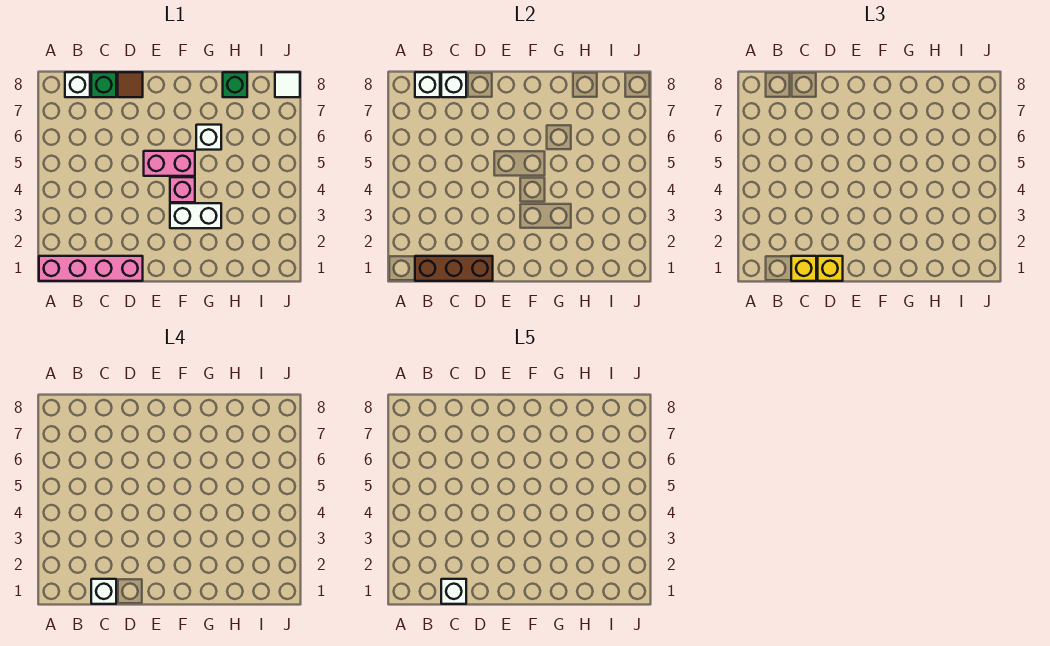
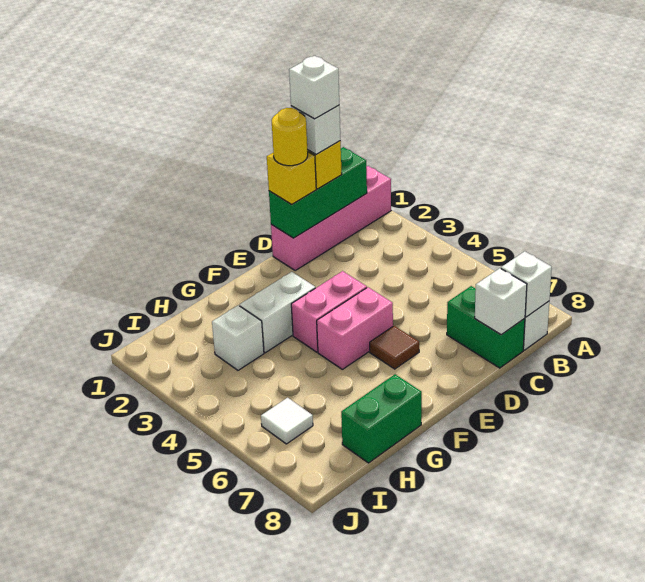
brown 1x3 brick [415,256,493,281] -> green 1x3 brick [269,147,367,238]
green 1x1 brick [91,72,116,97] -> green 1x2 brick [447,286,525,368]
none -> yellow 1x1 round brick [272,108,308,166]
brown 1x1 tile [118,72,143,97] -> brown 1x1 tile moved to [370,326,419,369]
pink 1x1 brick [170,177,195,202] -> pink 1x2 brick [291,271,367,352]
white 1x1 brick [196,125,221,150] -> white 1x1 brick moved to [212,305,264,370]
green 1x1 brick [223,72,247,97] -> green 1x2 brick [341,374,422,463]
white 1x1 tile [275,72,300,97] -> white 1x1 tile moved to [261,398,313,444]

